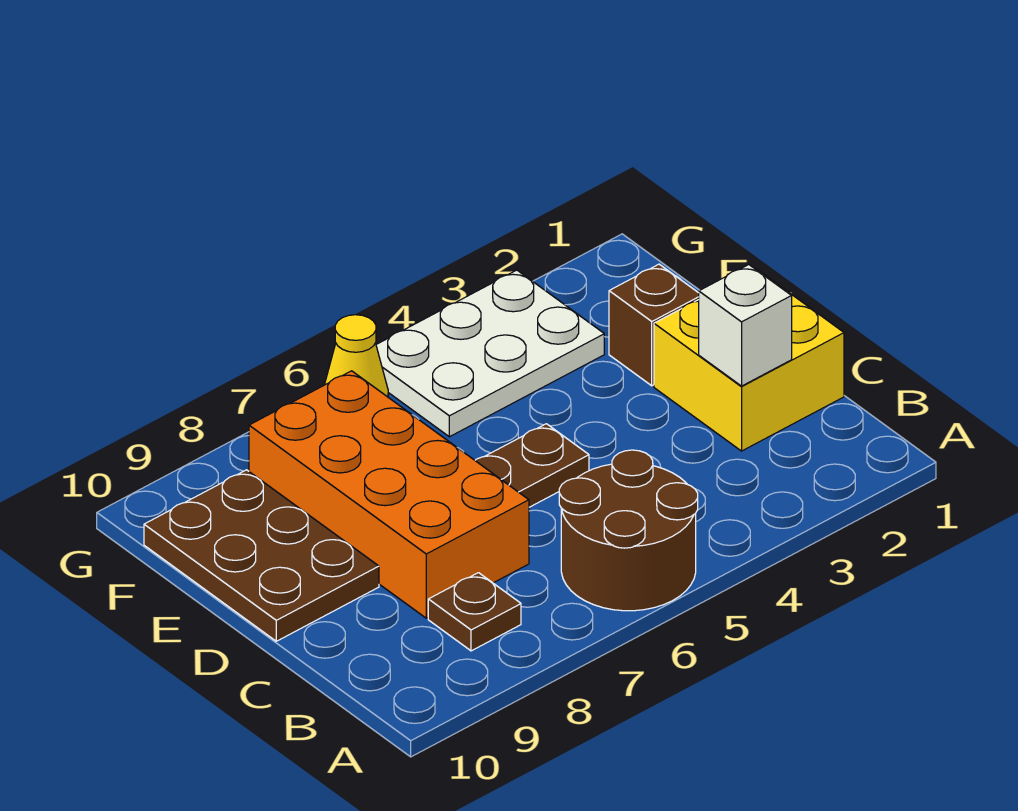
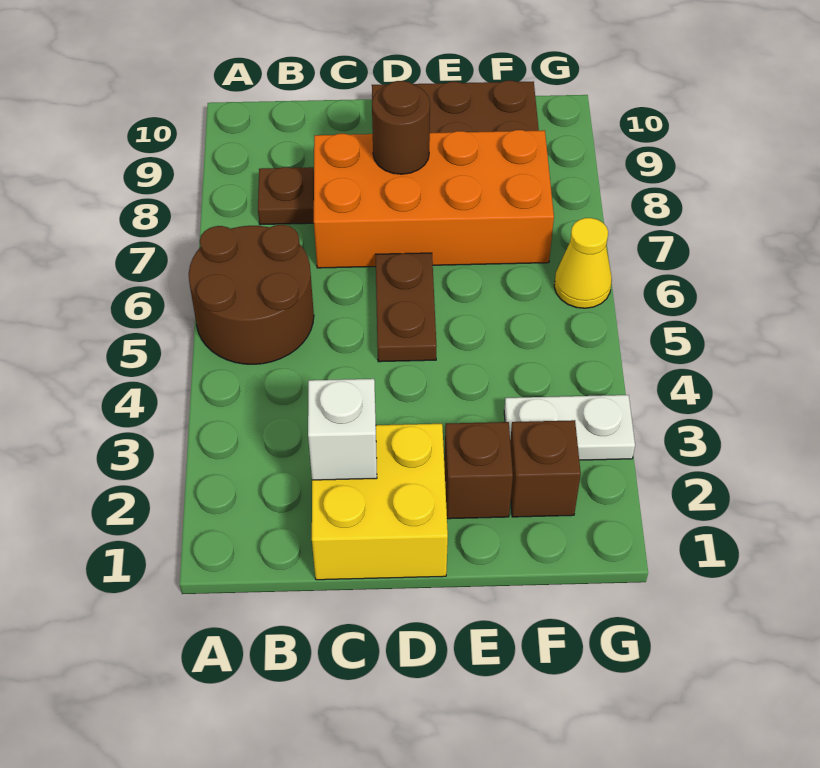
none -> brown 1x1 round brick [372,81,430,174]
none -> brown 1x1 brick [510,420,581,517]
white 2x3 plate [376,270,604,437] -> white 1x2 plate [504,395,635,460]

